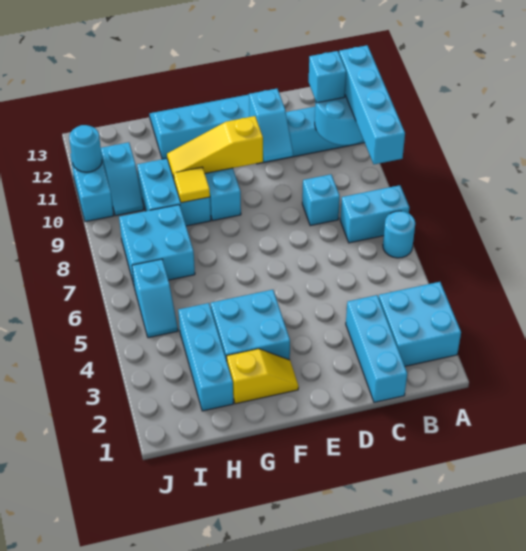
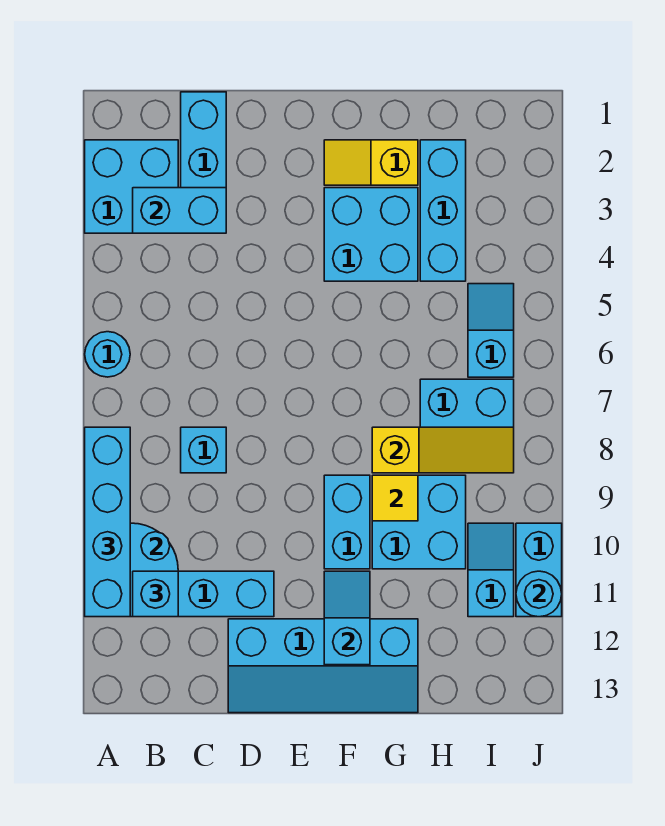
cyan 1x2 brick [340,185,409,243] -> cyan 1x2 brick moved to [133,188,226,233]
cyan 1x2 slope [249,89,293,162] -> cyan 1x2 slope moved to [324,571,370,665]
yellow 1x3 slope [167,116,263,179] -> yellow 1x3 slope moved to [372,427,514,473]

